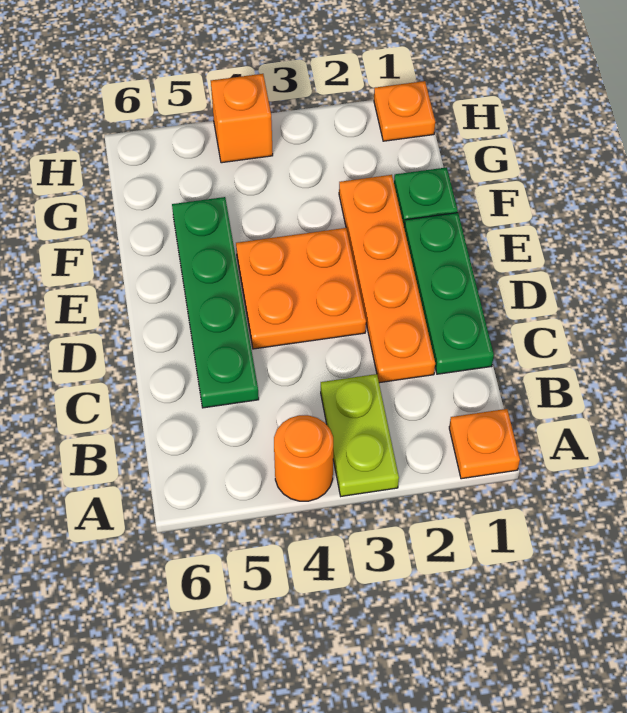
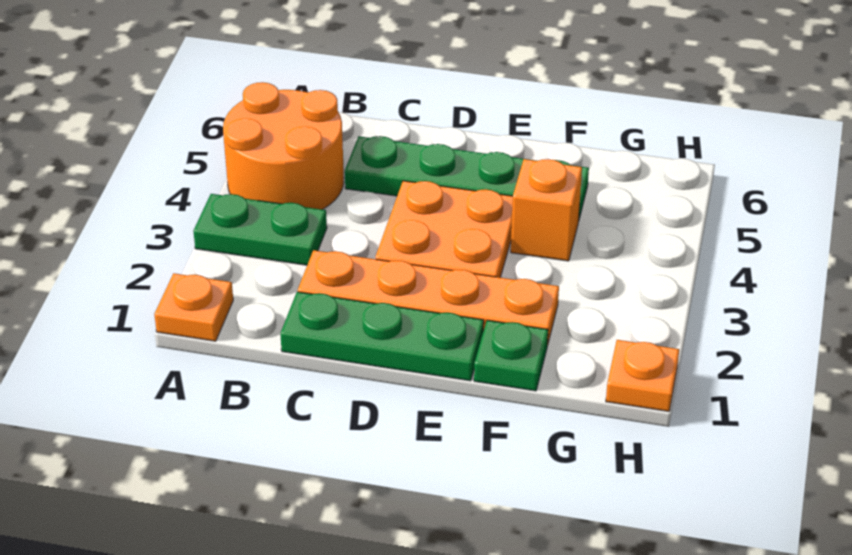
lime 1x2 plate [321,374,399,496] -> green 1x2 plate [193,194,327,265]
orange 1x1 round brick [274,415,333,501] -> orange 2x2 round brick [223,82,344,210]
orange 1x1 brick [211,74,273,163] -> orange 1x1 brick moved to [511,159,582,261]

